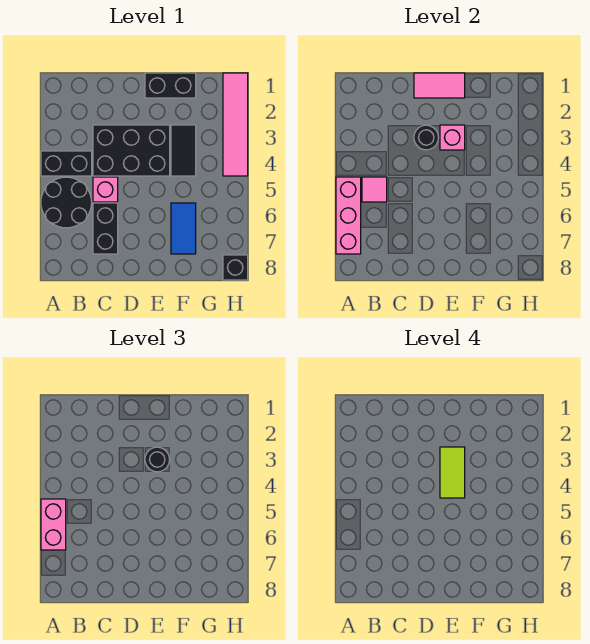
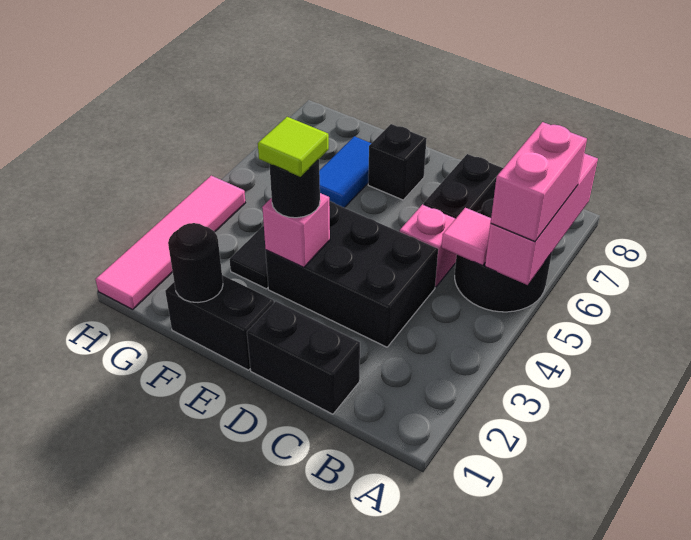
black 1x2 brick [41,151,92,176] -> black 1x2 brick moved to [247,301,360,414]
pink 1x2 tile [414,73,465,98] -> none
black 1x1 round brick [414,125,439,150] -> black 1x1 round brick moved to [168,223,223,302]
lime 1x2 tile [440,447,465,498] -> lime 1x1 tile [258,117,329,177]
black 1x1 brick [223,255,248,280] -> black 1x1 brick moved to [368,124,427,200]

